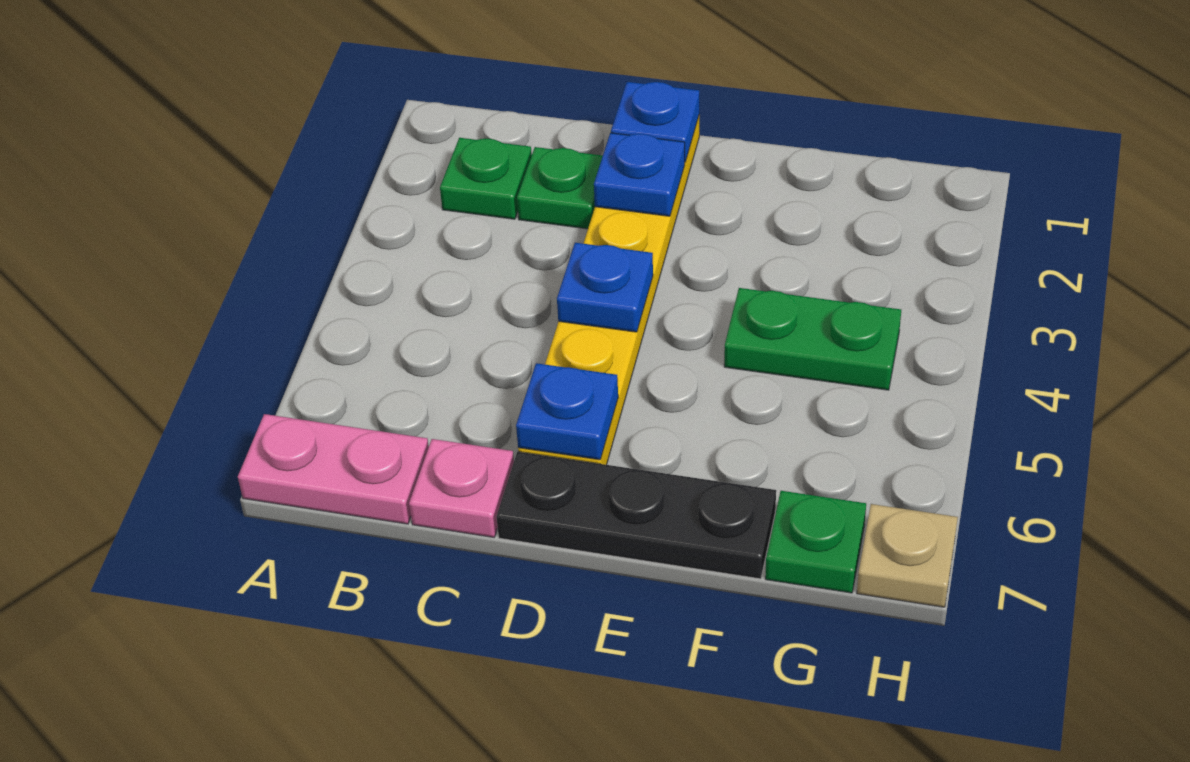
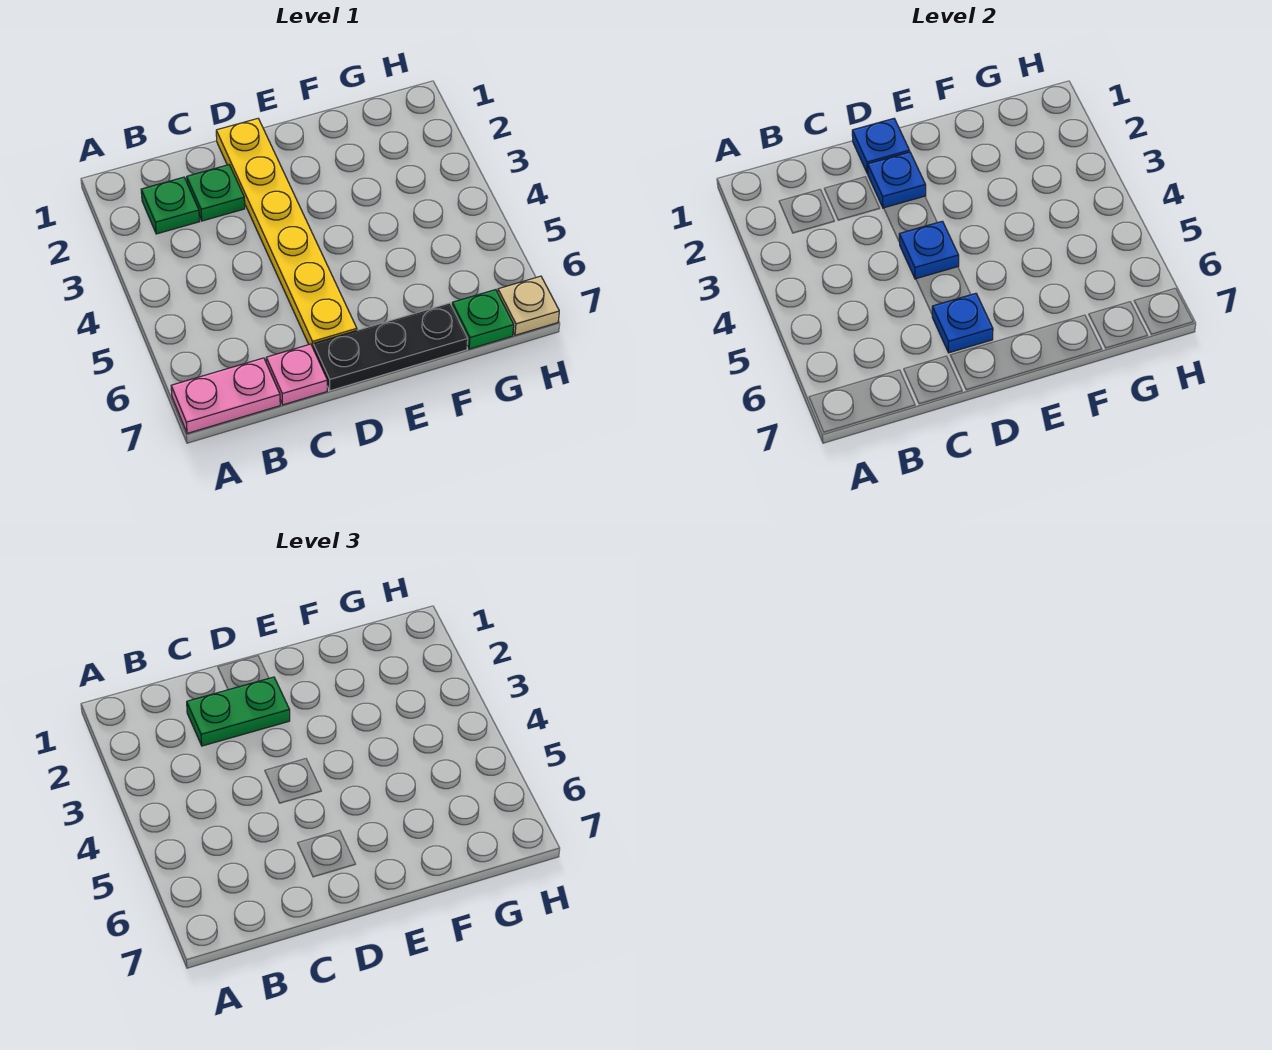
green 1x2 plate [724,288,901,390] -> green 1x2 plate moved to [187,677,290,746]

